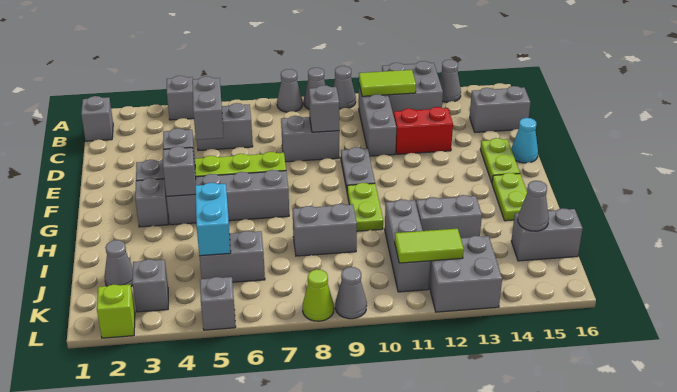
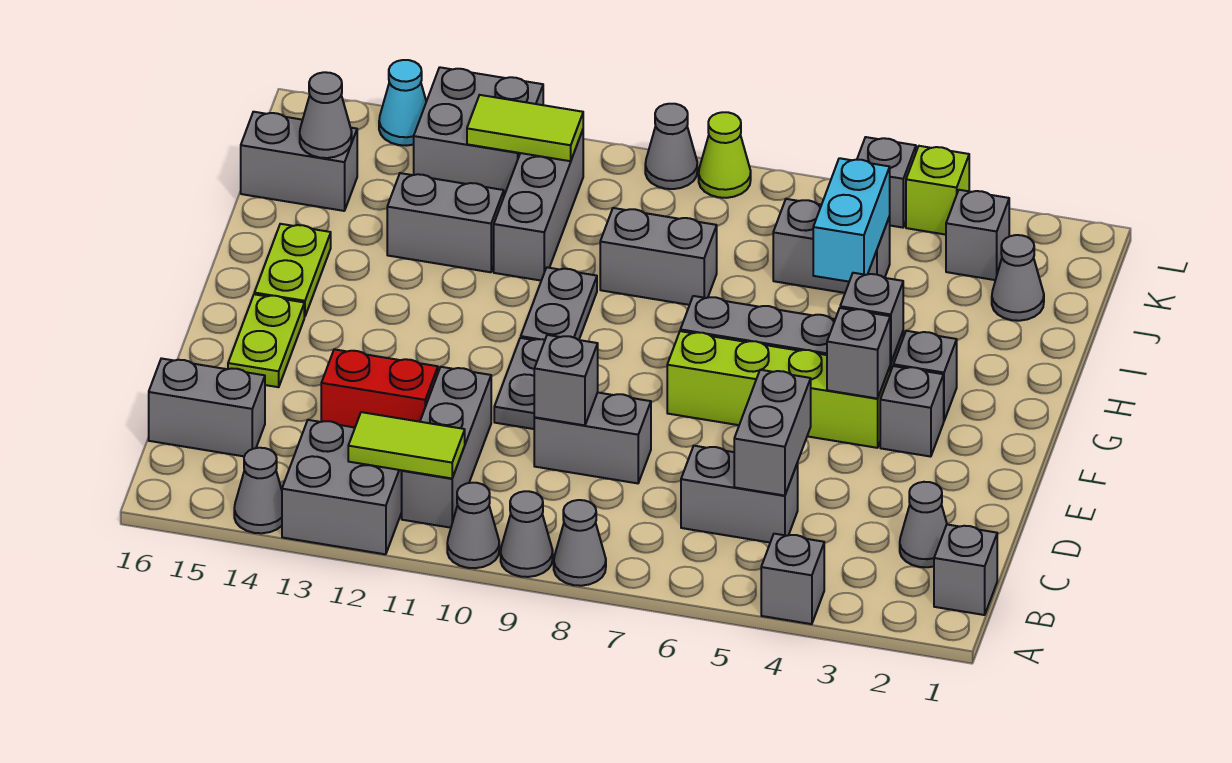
none -> grey 1x1 cone [900,482,947,567]
cyan 1x1 cone [511,118,538,163] -> cyan 1x1 cone moved to [379,60,426,146]
lime 1x2 plate [347,183,383,231] -> grey 1x2 plate [521,267,597,340]
lime 1x1 brick [97,285,135,338] -> lime 1x1 brick moved to [906,146,969,235]

